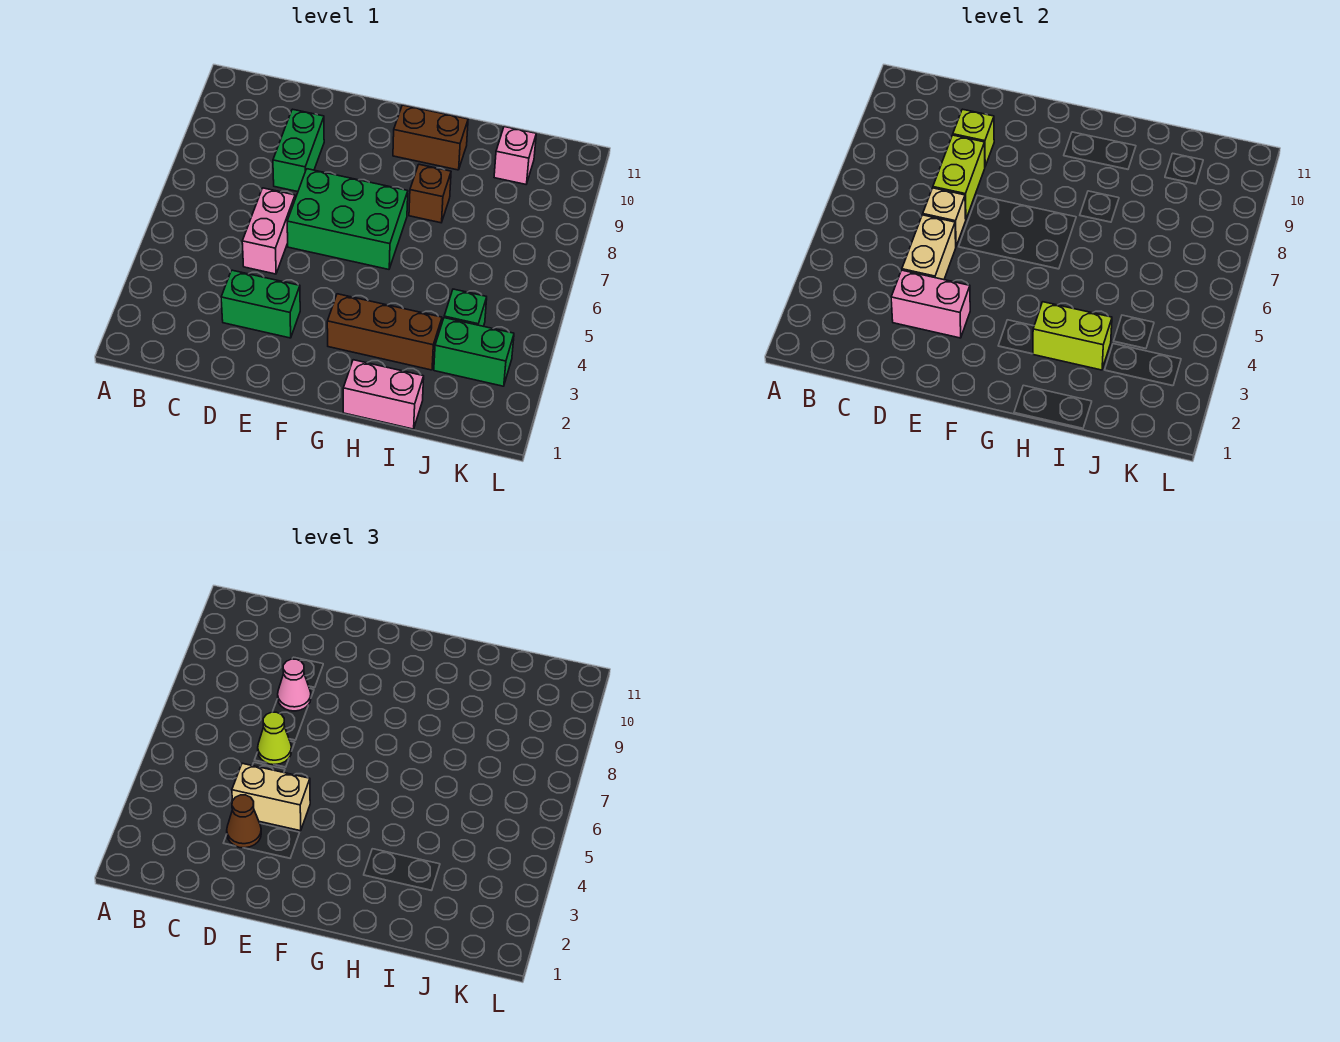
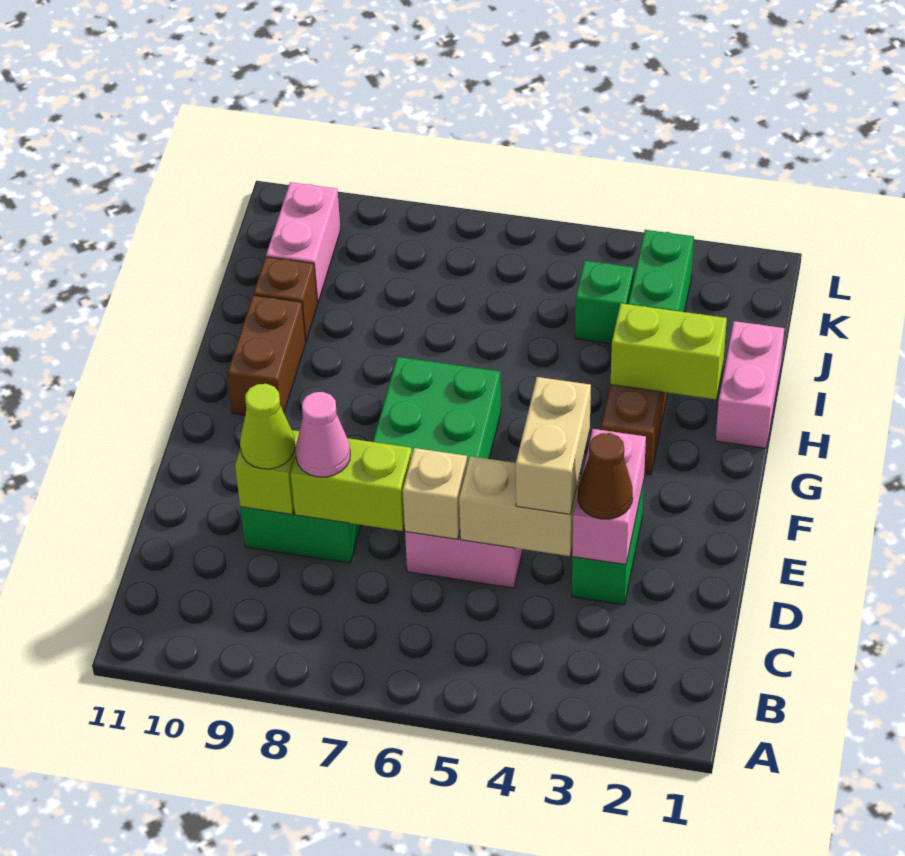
lime 1x1 cone [258,712,292,765] -> lime 1x1 cone moved to [240,384,295,469]
lime 1x2 brick [1033,302,1112,370] -> lime 1x2 brick turned to [610,303,727,399]
brown 1x1 brick [409,164,451,223] -> brown 1x1 brick moved to [254,257,317,341]
pink 1x1 brick [494,127,536,184] -> pink 1x2 brick [266,182,340,303]

